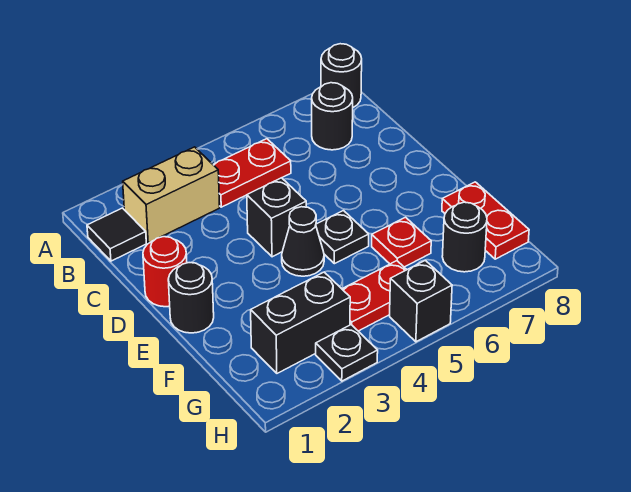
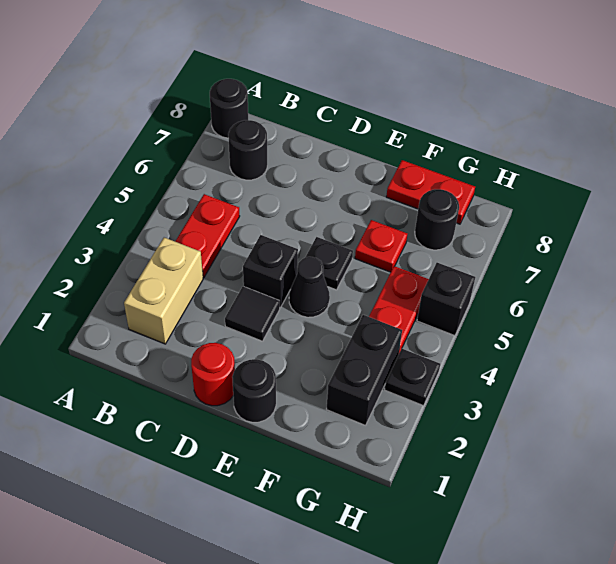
black 1x1 tile [87,208,146,261] -> black 1x1 tile moved to [225,286,280,341]

